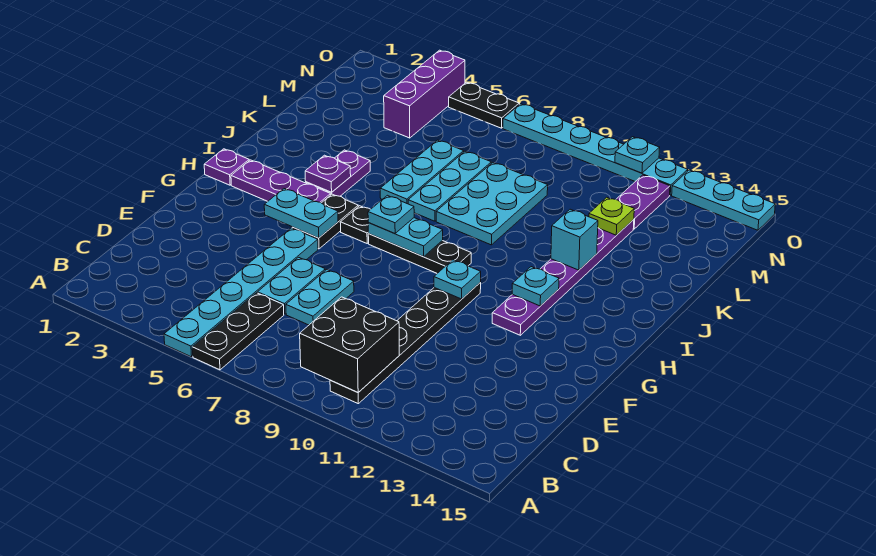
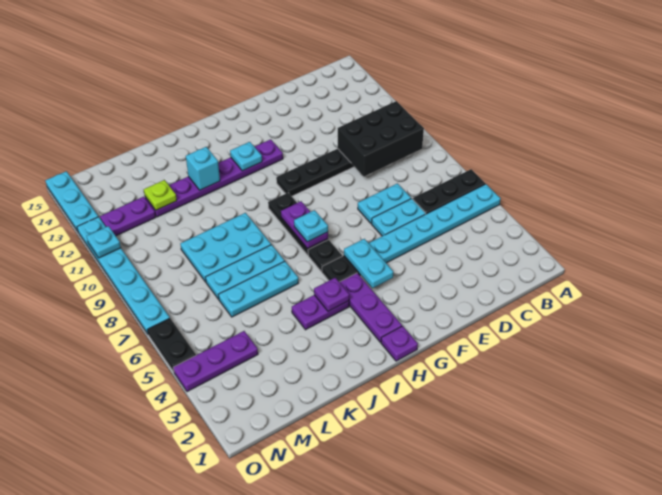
black 2x2 brick [300,297,399,392] -> black 2x3 brick [338,101,424,177]
cyan 1x1 plate [434,260,481,299] -> none
cyan 1x2 plate [368,218,443,257] -> purple 1x2 plate [281,201,328,249]
purple 1x3 brick [384,50,465,138] -> purple 1x3 plate [173,331,258,392]

